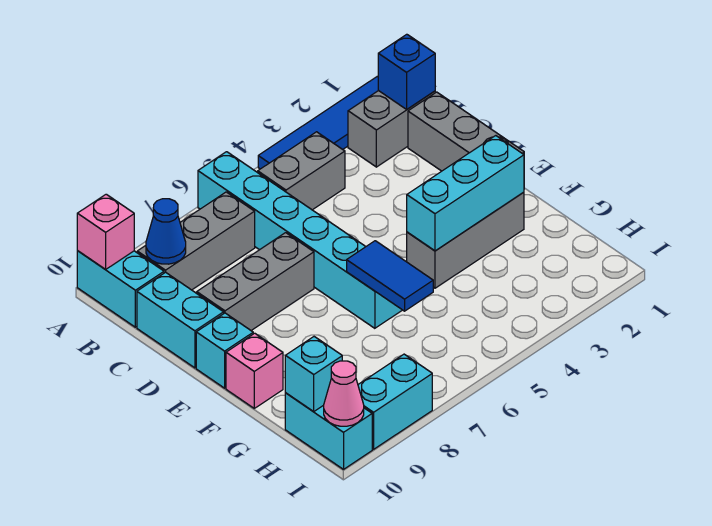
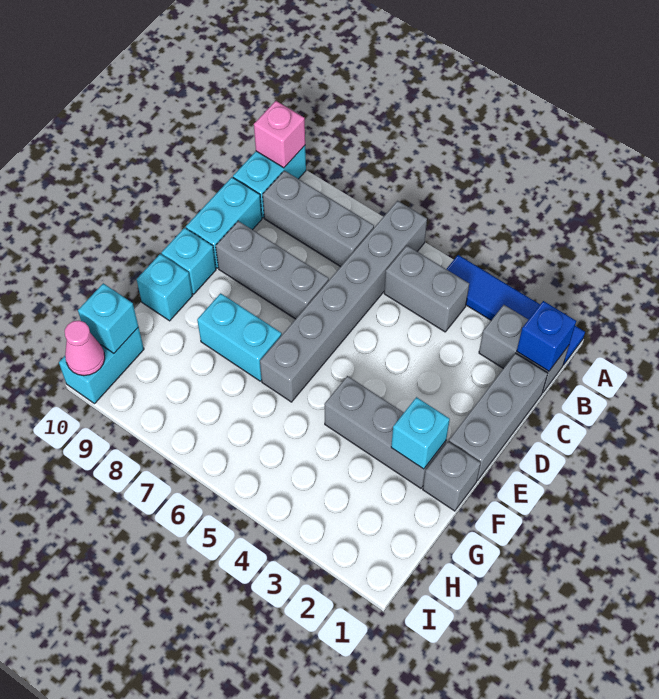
cyan 1x6 brick [198,152,402,328] -> grey 1x6 brick [260,201,427,402]
blue 1x1 cone [146,199,186,264] -> none
none -> grey 1x1 brick [423,442,481,511]
cyan 1x3 brick [407,136,524,251] -> cyan 1x1 brick [391,397,450,469]
blue 1x2 tile [347,241,433,311] -> none
pink 1x1 brick [226,333,283,408] -> cyan 1x1 brick [137,254,193,321]
cyan 1x2 brick [358,354,432,449] -> cyan 1x2 brick moved to [197,293,282,381]

